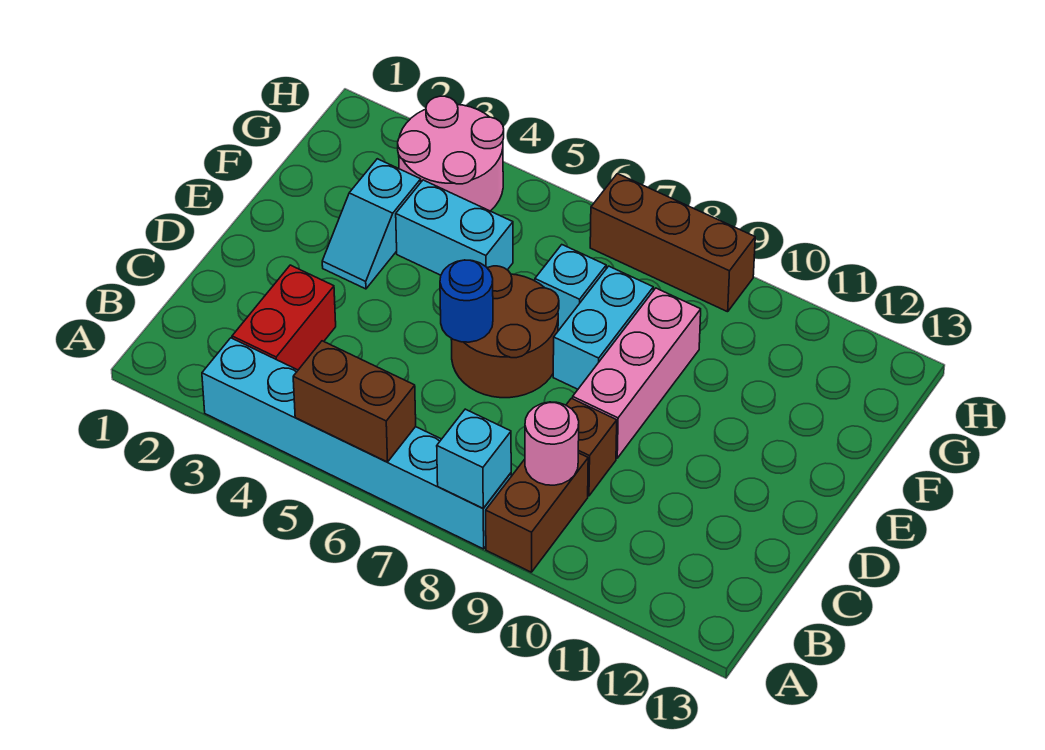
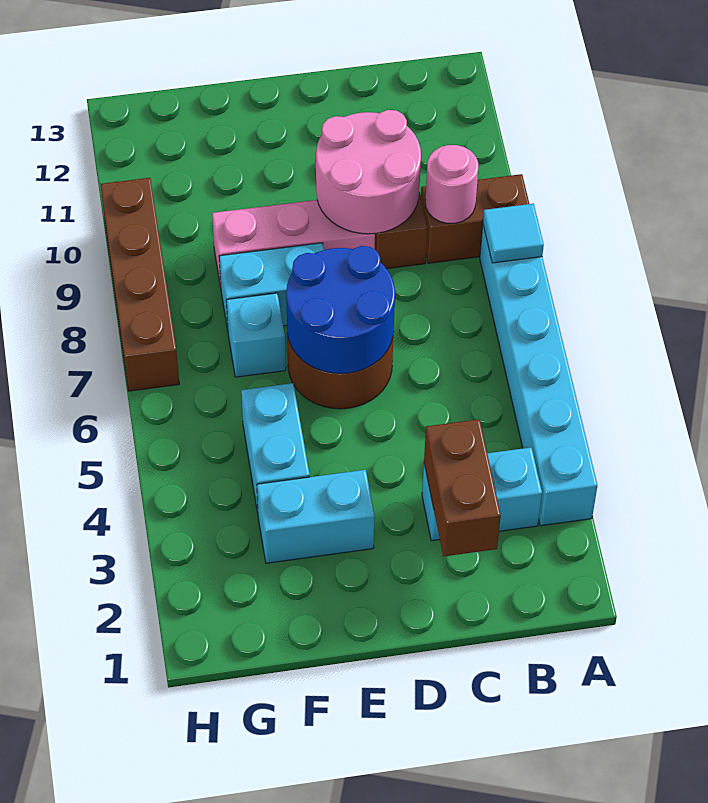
brown 1x2 brick [293,341,416,462] -> brown 1x2 brick moved to [424,419,501,556]
cyan 1x1 brick [437,409,511,508] -> cyan 1x1 tile [483,204,544,263]
red 1x2 brick [232,265,336,370] -> cyan 1x2 brick [422,447,542,541]
blue 1x1 round brick [440,260,493,342] -> blue 2x2 round brick [286,246,395,374]
cyan 1x2 slope [322,159,421,289] -> cyan 1x2 brick [257,470,375,563]
pink 2x2 round brick [398,96,504,211] -> pink 2x2 round brick moved to [316,110,421,234]
brown 1x3 brick [590,174,755,312] -> brown 1x4 brick [101,178,179,391]

